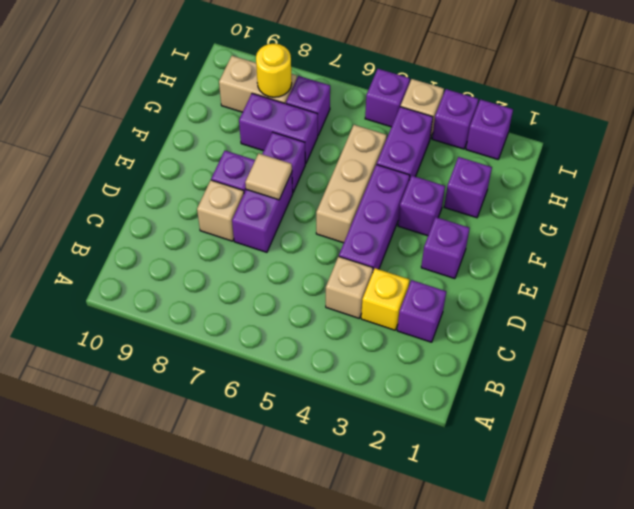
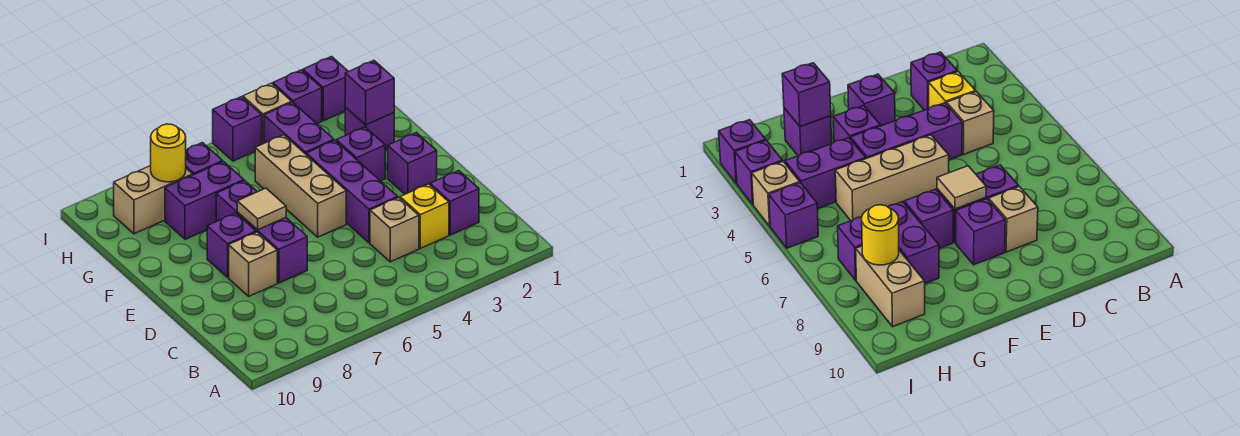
none -> purple 1x1 brick [345,60,394,125]

